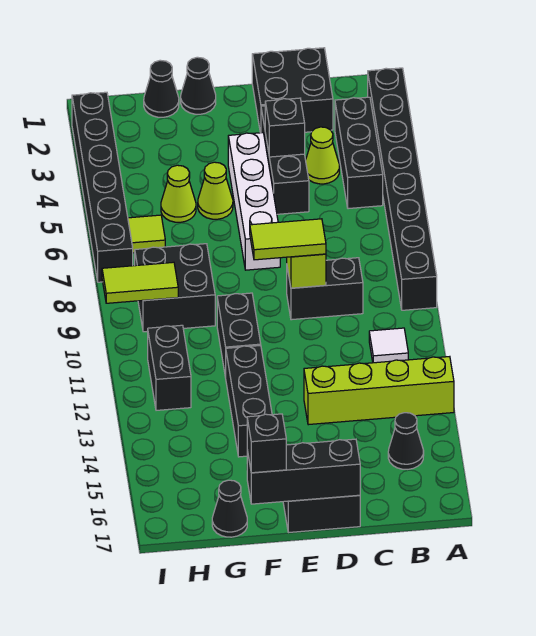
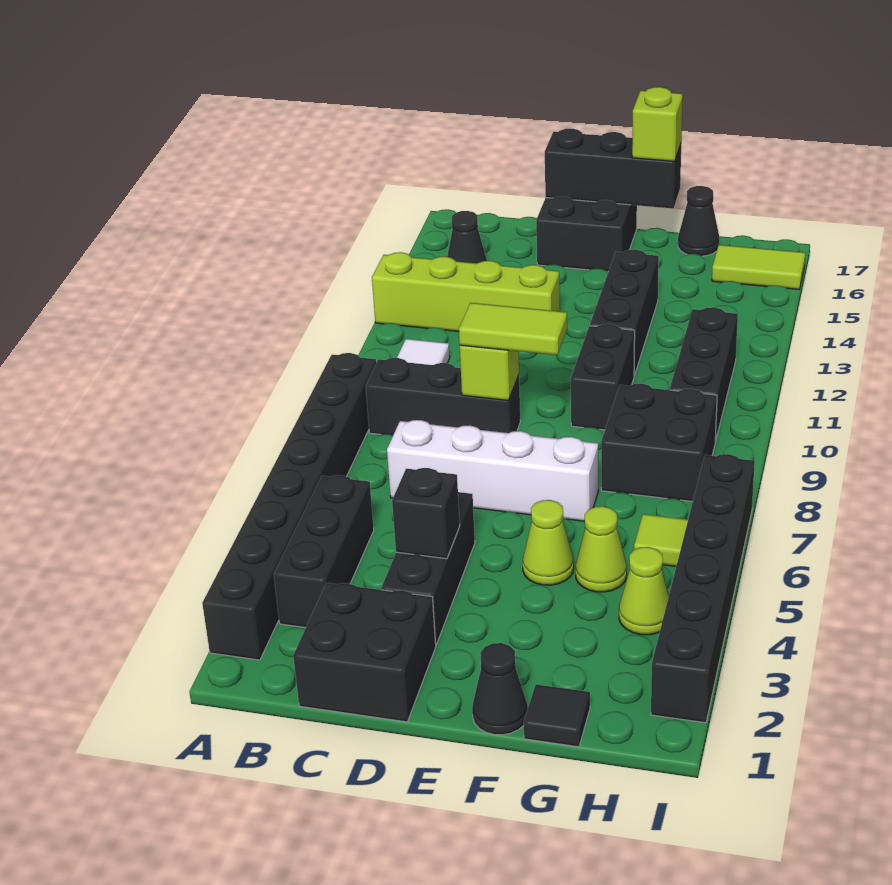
lime 1x1 cone [306,127,339,184] -> lime 1x1 cone moved to [619,547,669,635]
black 1x2 brick [287,258,363,320] -> black 1x3 brick [366,358,521,435]
white 1x4 brick [228,133,280,270] -> white 1x4 brick turned to [387,420,598,521]
black 1x1 brick [247,414,286,473] -> lime 1x1 brick [632,87,683,161]
black 1x1 cone [144,60,179,117] -> black 1x1 tile [524,684,590,747]
lime 1x2 tile [102,262,178,303] -> lime 1x2 tile moved to [712,245,805,289]
black 1x2 brick [148,325,191,410] -> black 1x3 brick [670,307,738,442]

